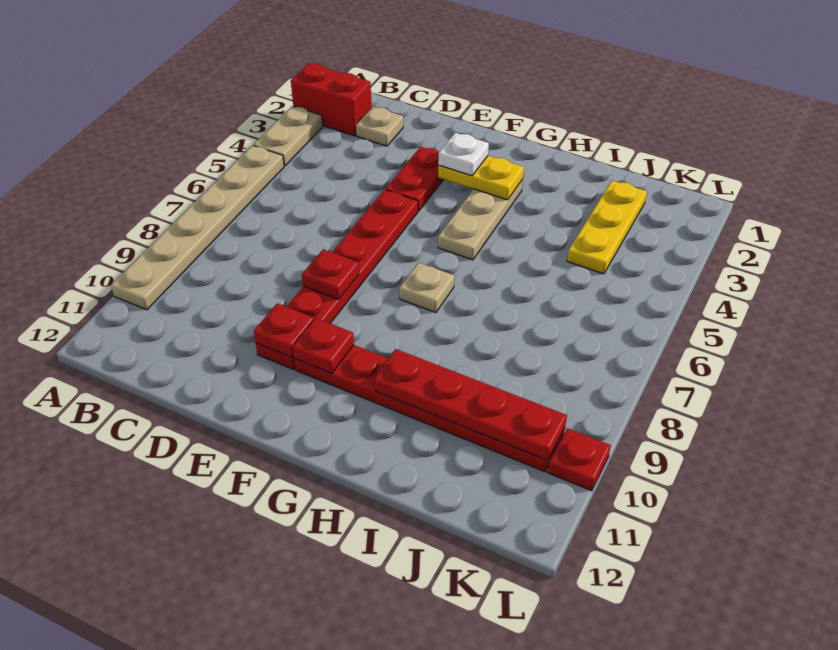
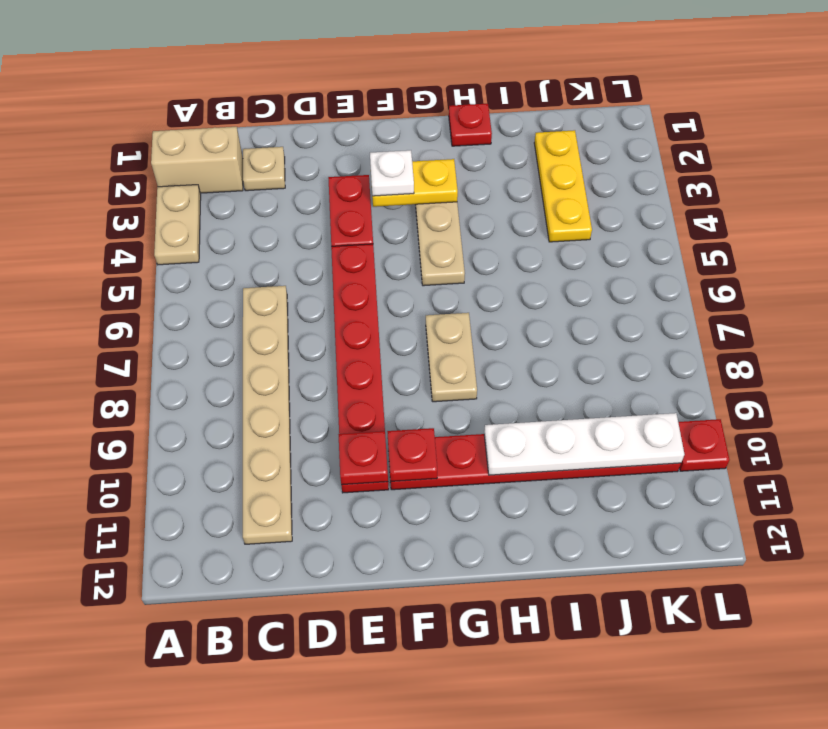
red 1x2 brick [291,63,371,136] -> tan 1x2 brick [151,127,243,193]
tan 1x6 plate [111,145,284,310] -> tan 1x6 plate moved to [243,286,292,544]
red 1x1 plate [302,249,359,299] -> red 1x1 plate moved to [449,104,492,146]
tan 1x1 plate [400,263,454,313] -> tan 1x2 plate [426,313,477,402]
red 1x4 plate [374,349,567,460] -> white 1x4 plate [484,413,685,475]

